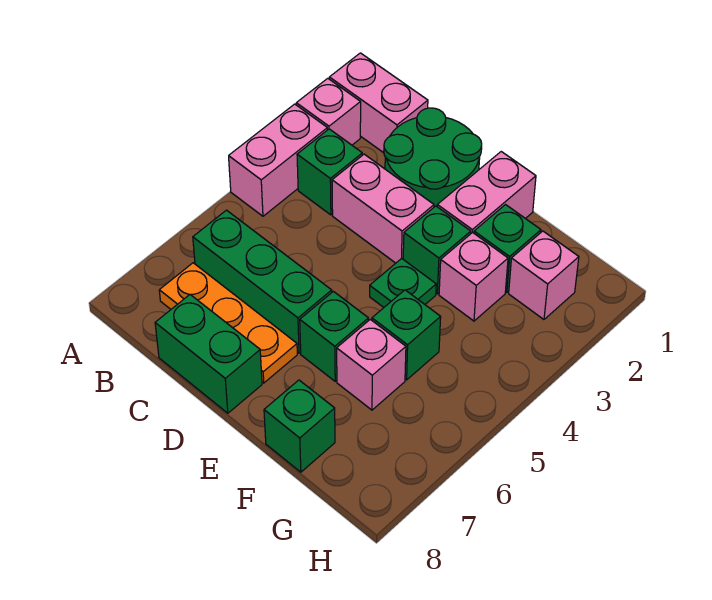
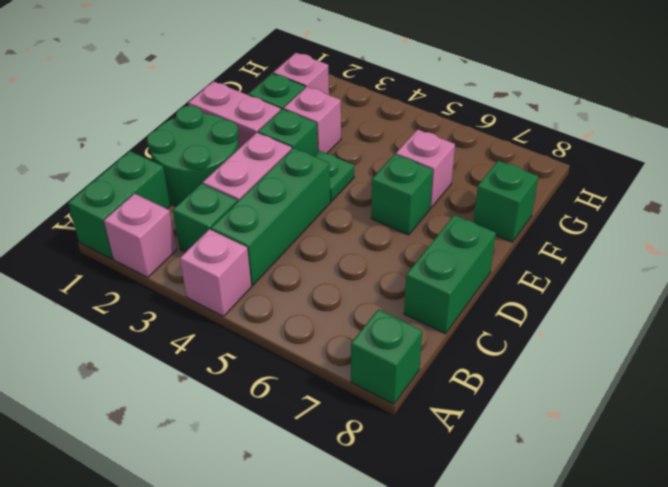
pink 1x2 brick [329,53,428,153] -> green 1x2 brick [68,151,170,259]
pink 1x2 brick [229,104,328,216] -> pink 1x1 brick [180,229,251,316]
green 1x3 brick [193,210,332,353] -> green 1x3 brick moved to [211,148,331,285]
orange 1x3 plate [159,263,297,383] -> none
green 1x1 brick [372,290,441,380] -> green 1x1 brick moved to [351,310,422,404]

